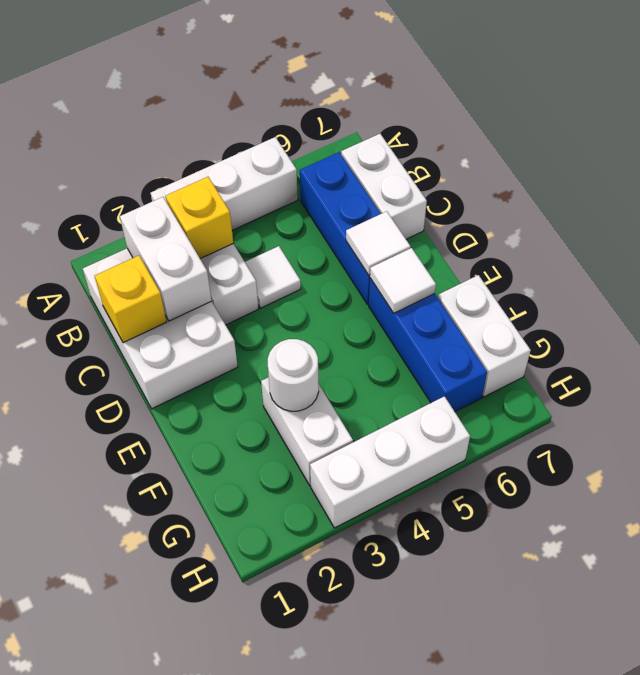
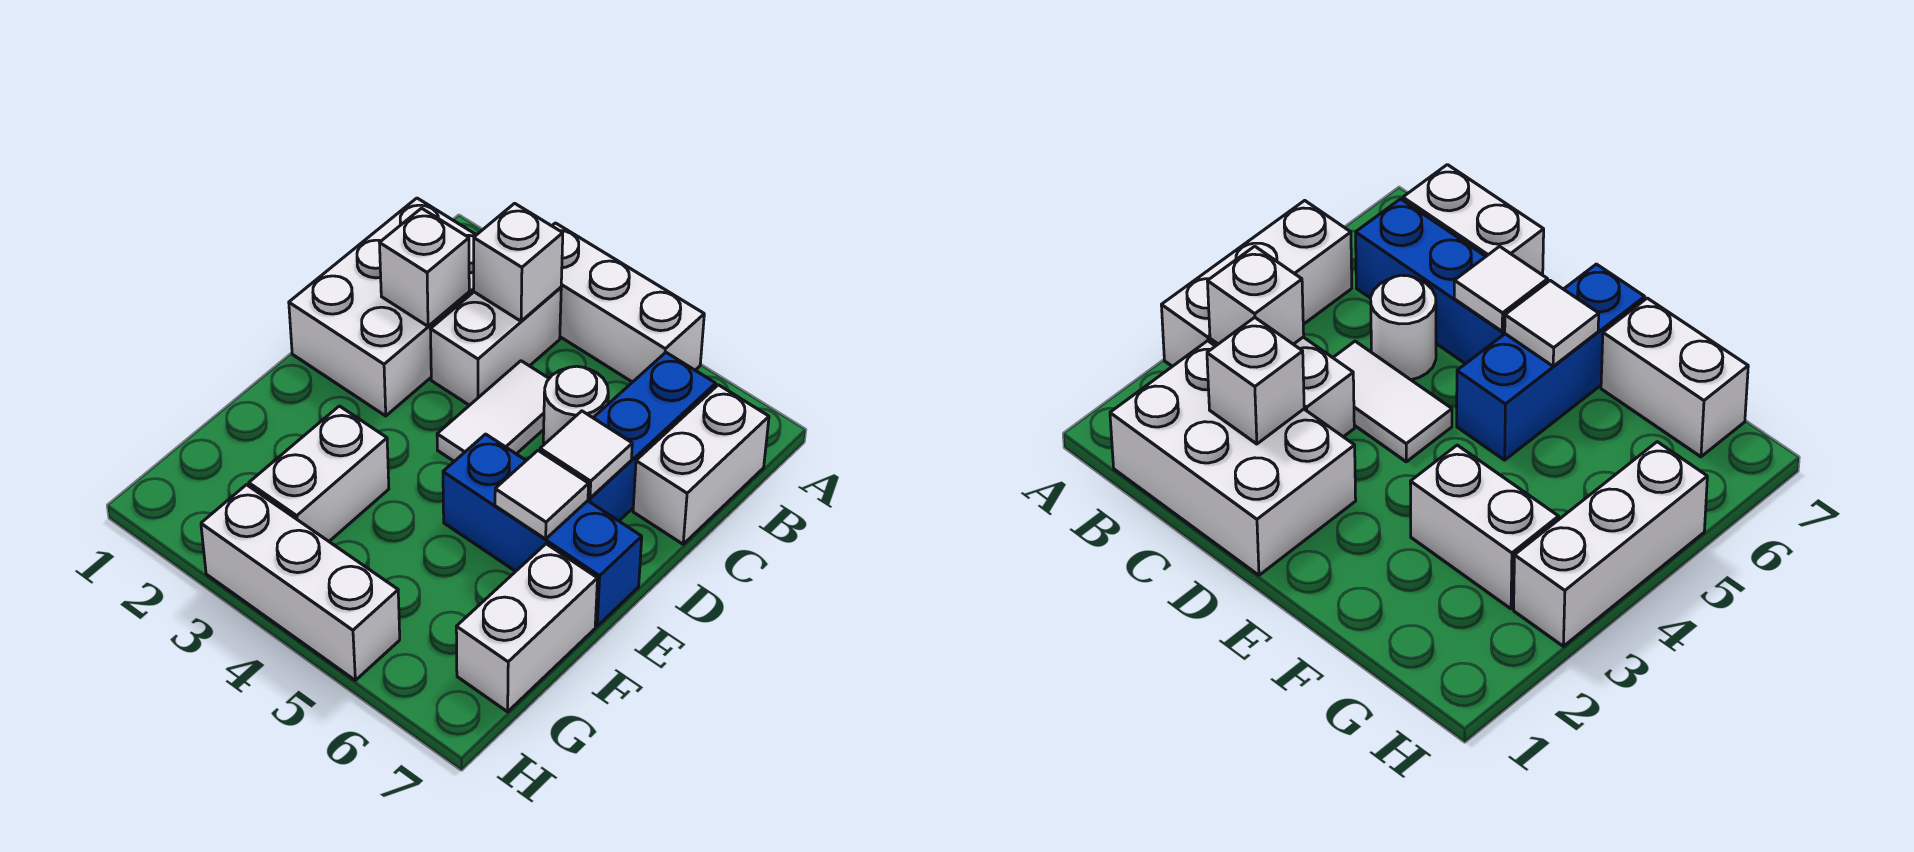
white 1x2 brick [120,197,212,321] -> white 1x1 brick [380,208,469,326]
yellow 1x1 brick [166,177,233,259] -> white 1x1 brick [474,203,563,321]
yellow 1x1 brick [95,256,166,343] -> none
white 1x1 tile [245,246,301,308] -> white 1x2 tile [437,361,549,461]
blue 1x3 brick [369,278,487,412] -> blue 1x3 brick turned to [443,434,642,626]
white 1x1 round brick [268,339,319,411] -> white 1x1 round brick moved to [543,366,608,444]

